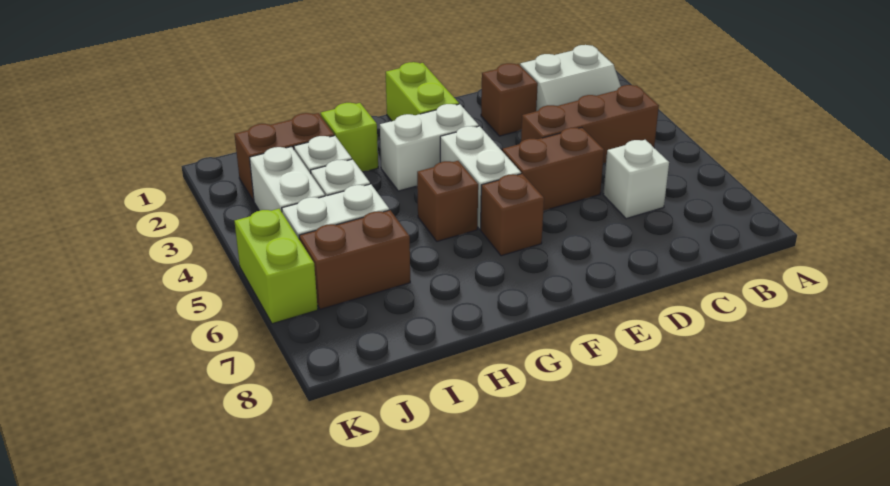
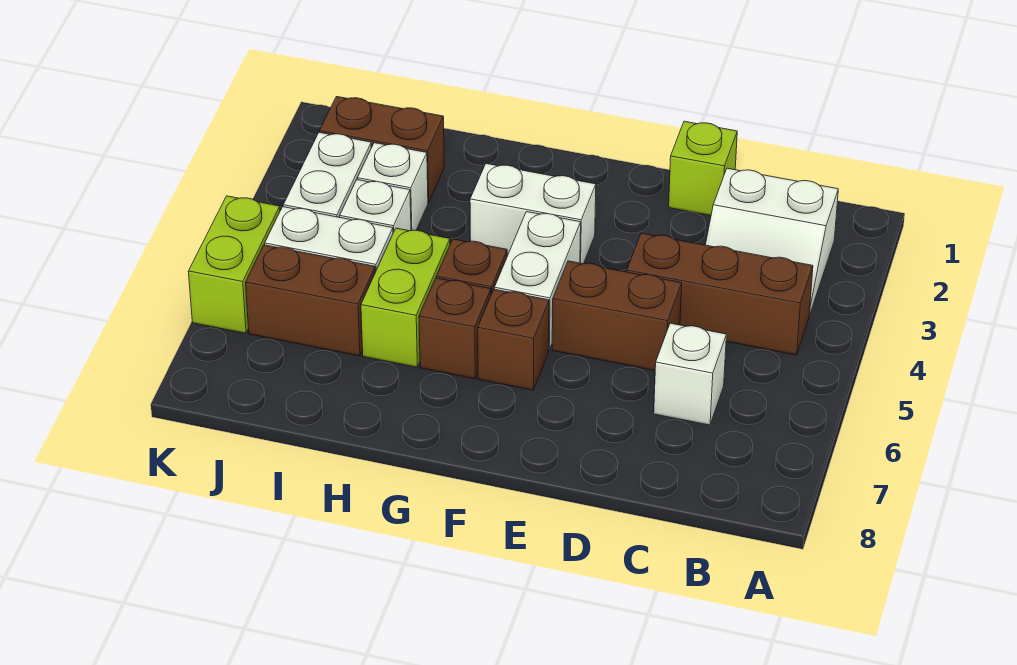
brown 1x1 brick [481,63,538,136] -> brown 1x1 brick moved to [419,278,491,379]
lime 1x2 brick [386,62,459,121] -> lime 1x2 brick moved to [361,228,450,367]
lime 1x1 brick [321,103,378,171] -> lime 1x1 brick moved to [669,121,737,216]

